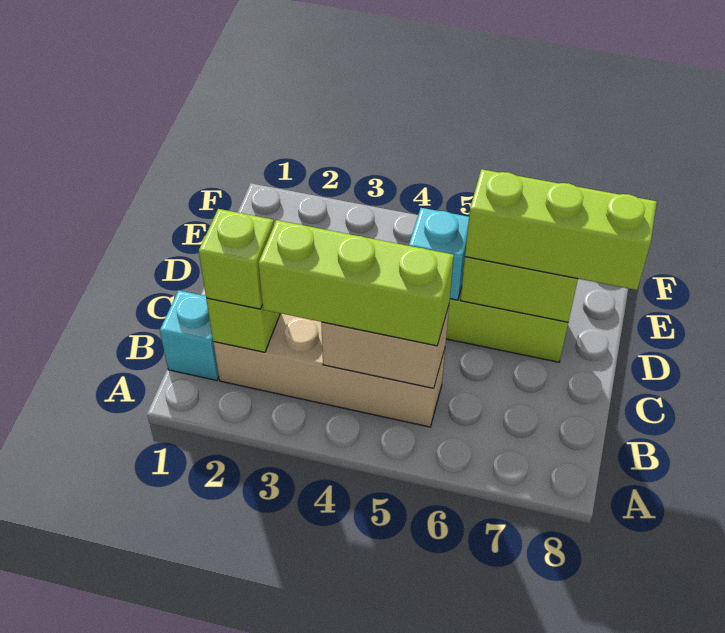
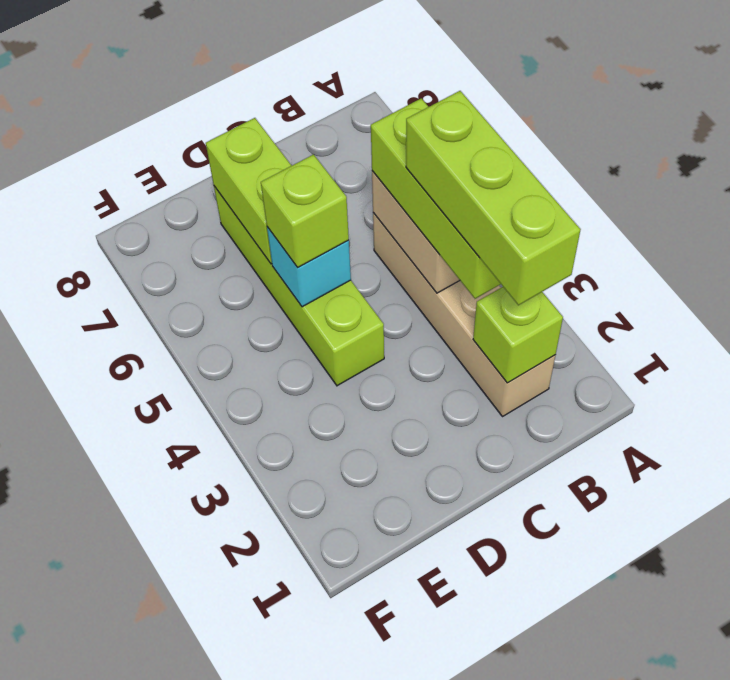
cyan 1x1 brick [160,290,219,380] -> none
lime 1x1 brick [199,209,274,309] -> lime 1x1 brick moved to [261,155,349,267]
lime 1x3 brick [465,169,657,290] -> lime 1x3 brick moved to [406,91,581,305]

